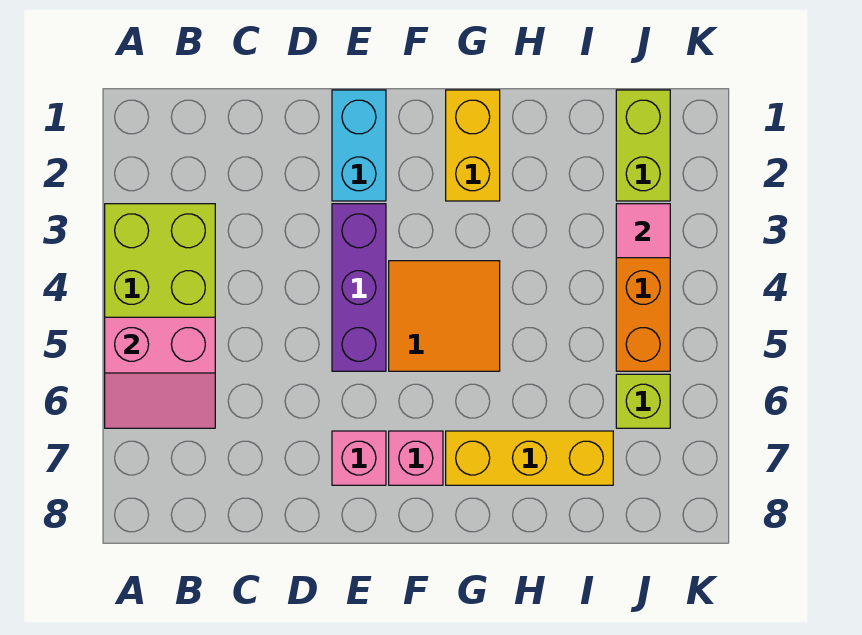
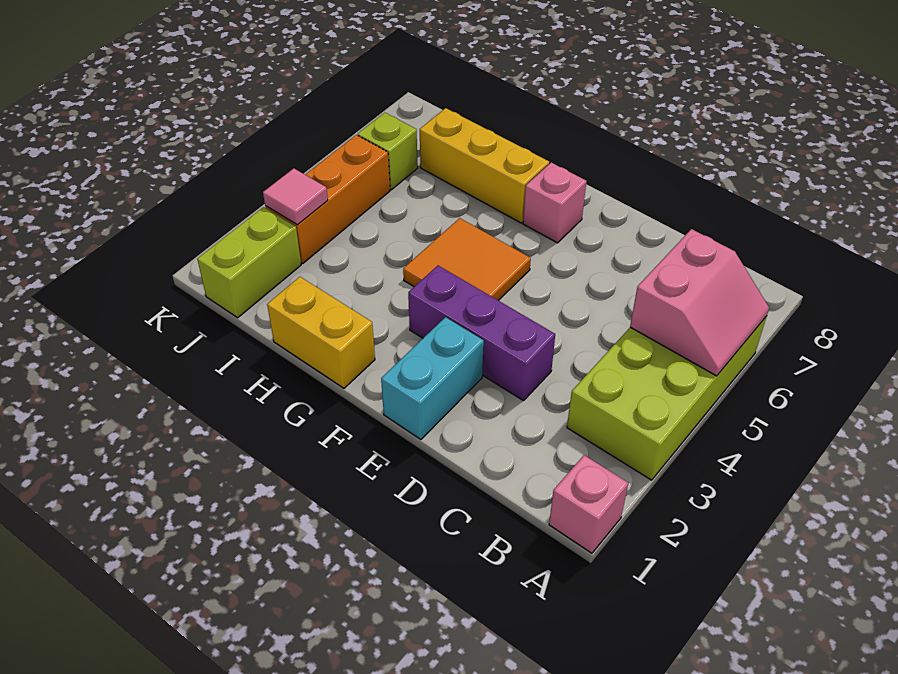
pink 2x2 slope [105,317,215,428] -> pink 2x2 slope turned to [630,229,769,376]
purple 1x3 brick [332,204,386,371] -> purple 1x3 brick turned to [408,266,555,401]
pink 1x1 brick [332,431,386,485] -> pink 1x1 brick moved to [549,455,628,553]
yellow 1x2 brick [446,90,500,201] -> yellow 1x2 brick turned to [267,277,375,388]

